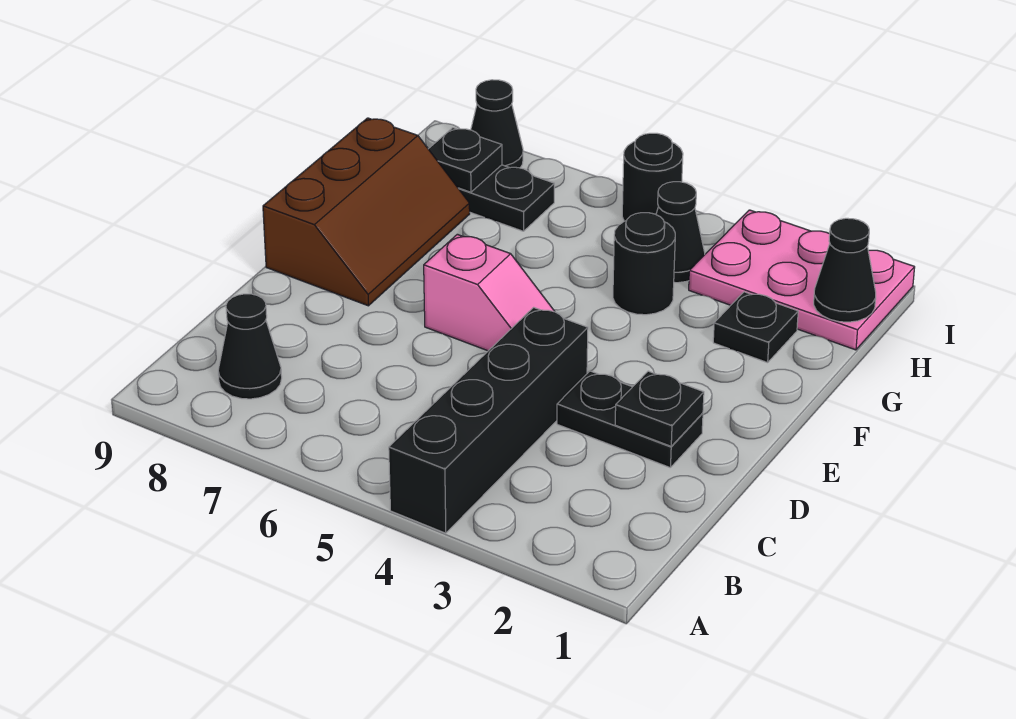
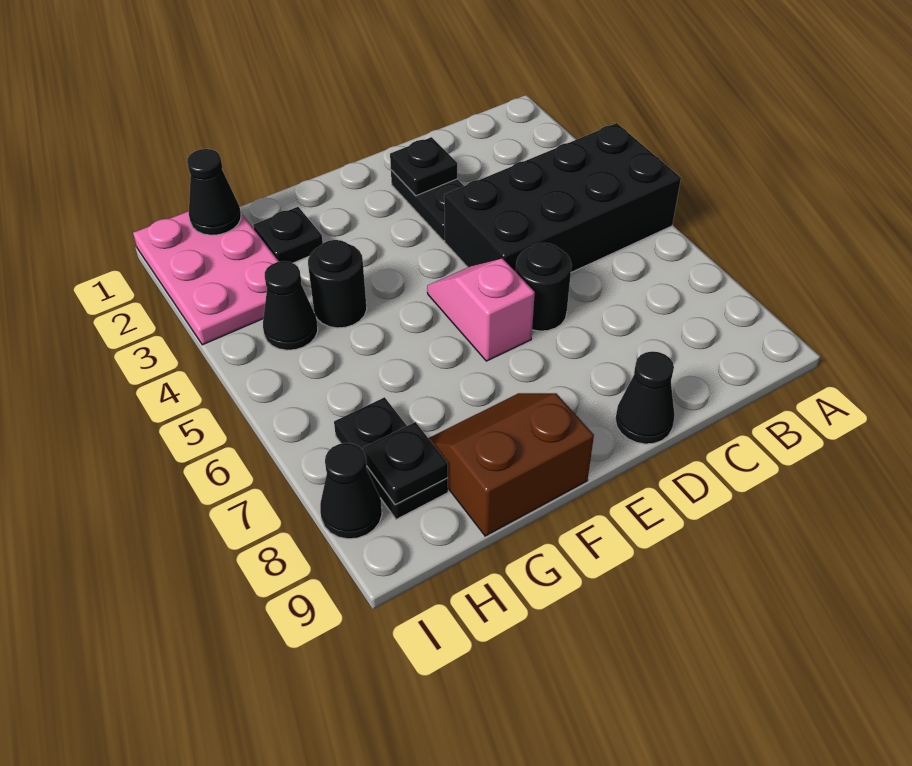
black 1x4 brick [389,307,588,533] -> black 2x4 brick [444,123,681,272]
black 1x1 cone [218,294,282,399] -> black 1x1 cone moved to [615,351,675,444]
brown 2x3 slope [263,118,470,306] -> brown 2x2 slope [428,393,594,536]
black 1x1 round brick [622,133,683,221] -> black 1x1 round brick moved to [516,243,572,331]

